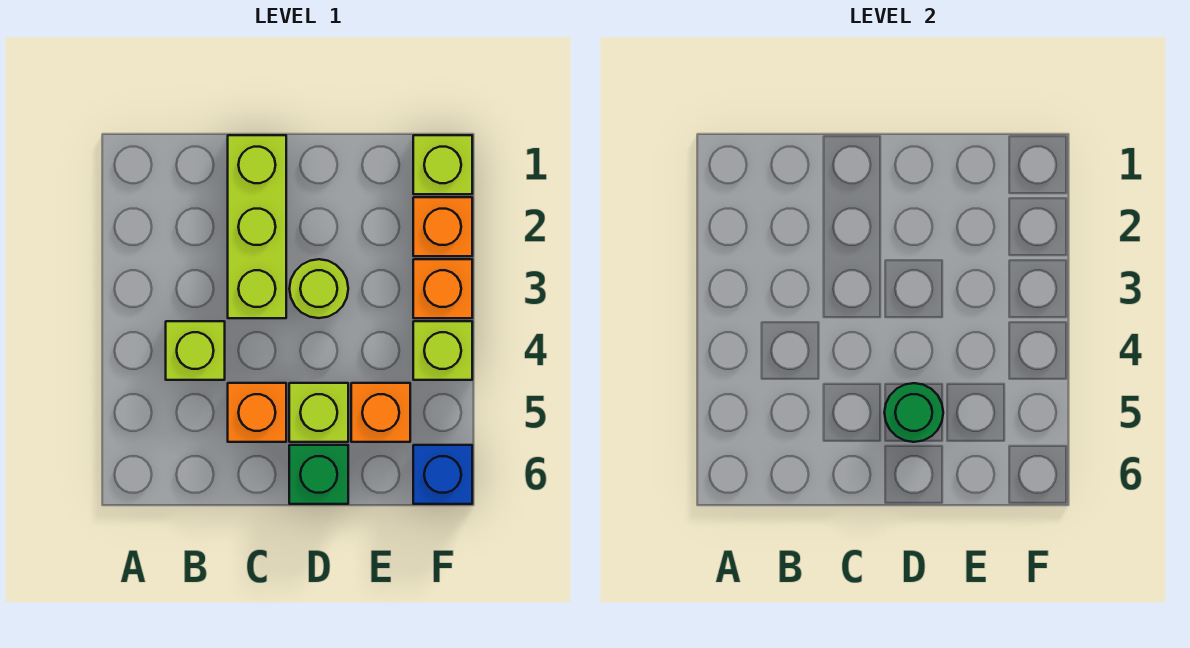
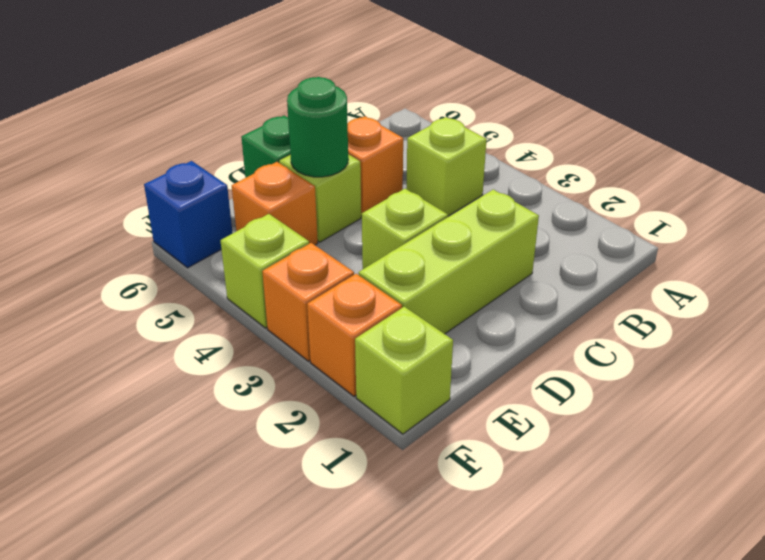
lime 1x3 brick [228,135,286,318] -> lime 1x3 brick turned to [359,189,539,334]
lime 1x1 round brick [289,259,348,318] -> lime 1x1 brick [362,189,448,269]

